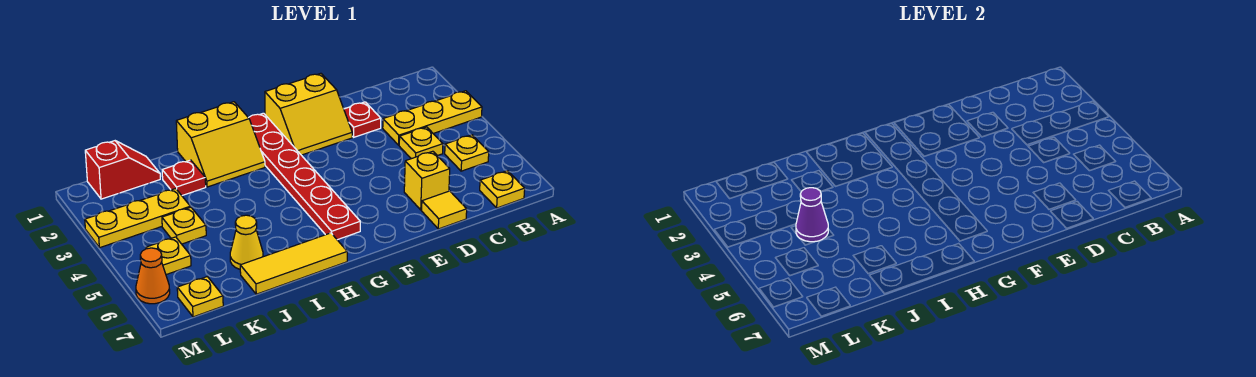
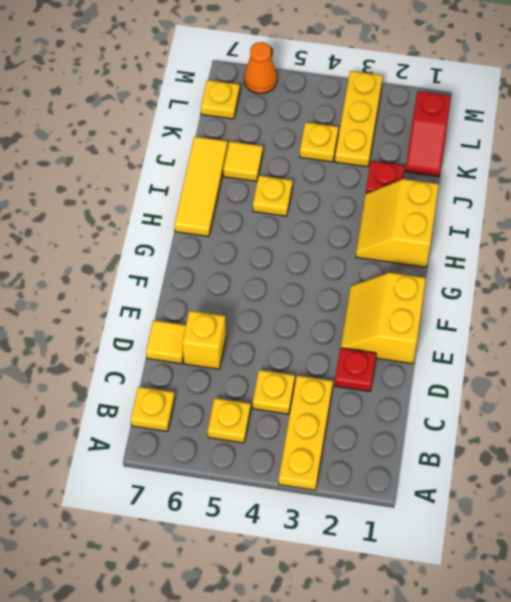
red 1x6 plate [249,113,360,240] -> none
yellow 1x1 cone [230,215,263,269] -> yellow 1x1 tile [223,141,263,182]
purple 1x1 cone [796,188,828,242] -> none
yellow 1x1 plate [146,237,191,275] -> yellow 1x1 plate moved to [253,176,292,216]

